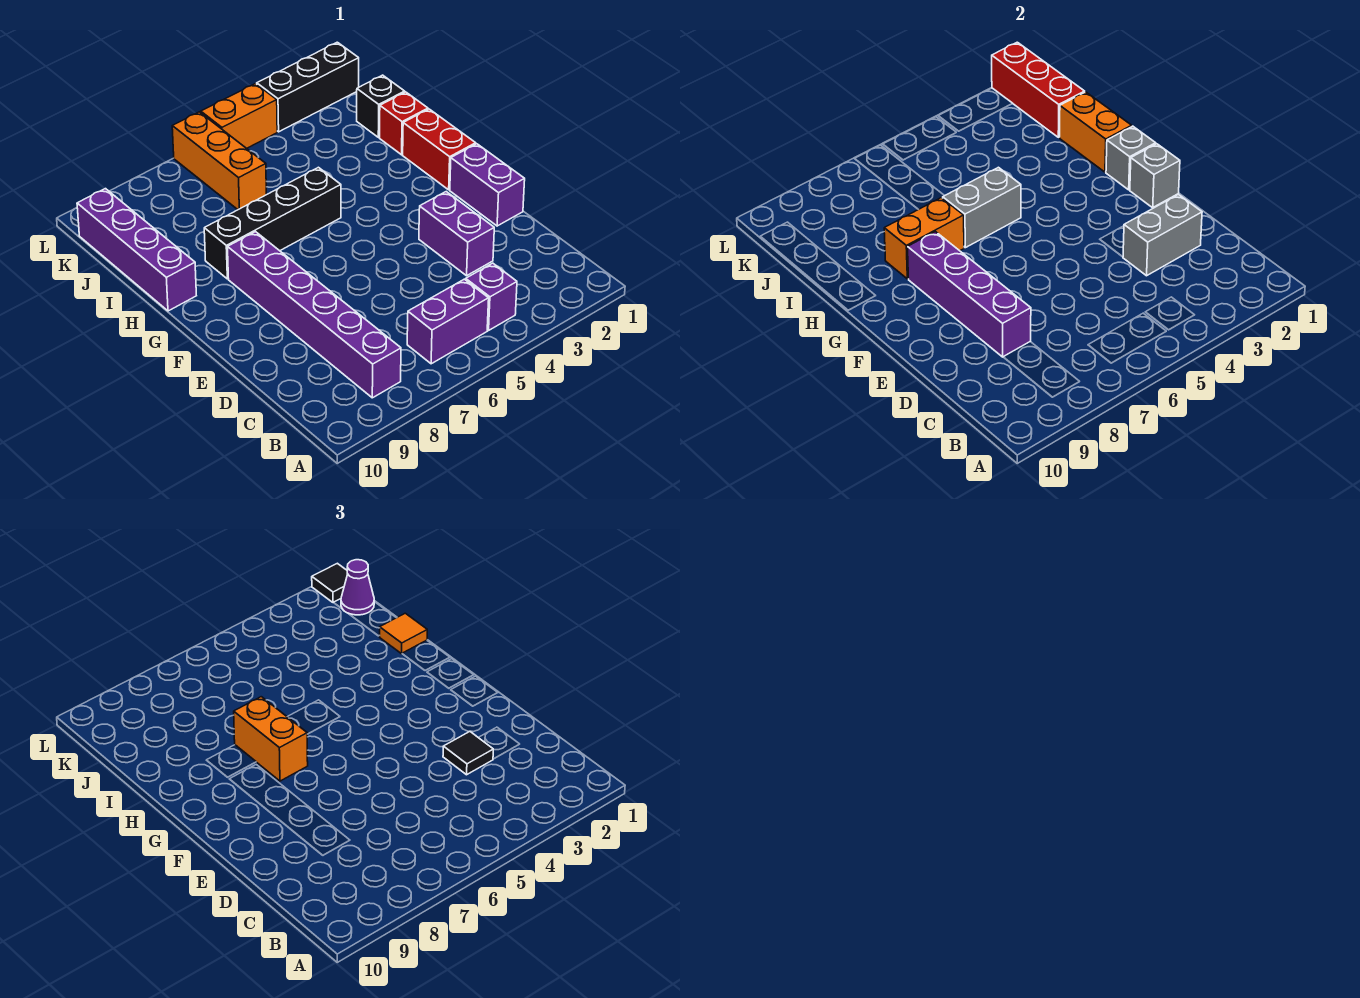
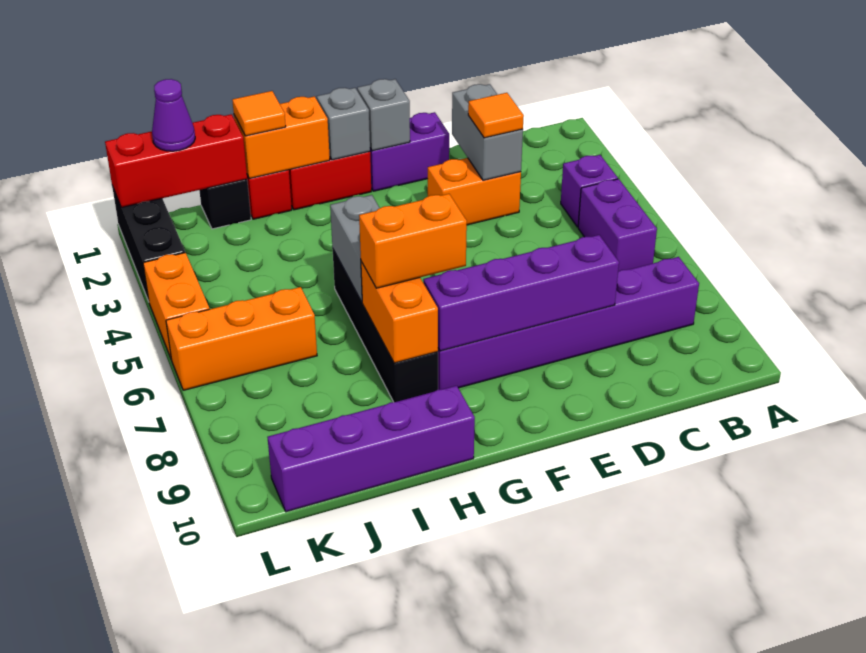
purple 1x2 brick [419,192,494,276] -> orange 1x2 brick [428,158,521,225]
black 1x1 tile [443,731,493,775] -> orange 1x1 tile [468,93,524,138]
black 1x1 tile [312,563,347,603] -> none

